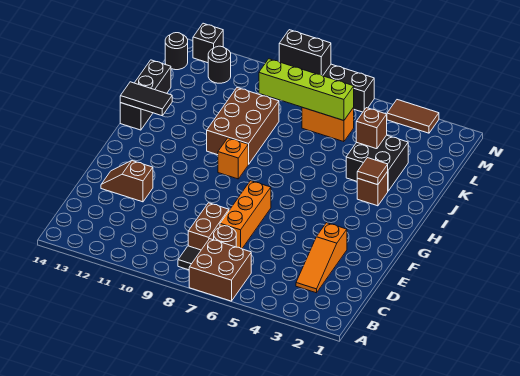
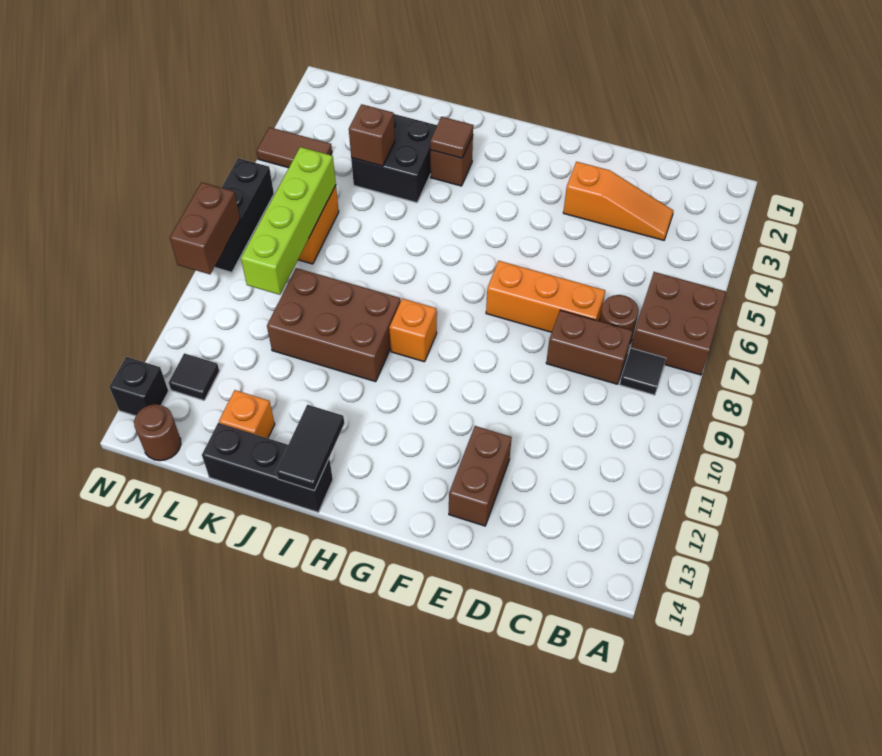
brown 1x2 slope [101,161,153,202] -> brown 1x2 brick [449,426,512,526]
none -> orange 1x1 brick [219,390,275,438]
black 1x1 round brick [208,46,231,83] -> black 1x1 tile [169,353,219,400]
black 1x1 round brick [165,33,188,70] -> brown 1x1 round brick [134,404,181,461]
brown 1x2 tile [387,100,439,133] -> brown 1x2 tile turned to [257,127,332,168]
black 1x2 brick [279,30,331,76] -> brown 1x2 brick [170,182,240,274]

